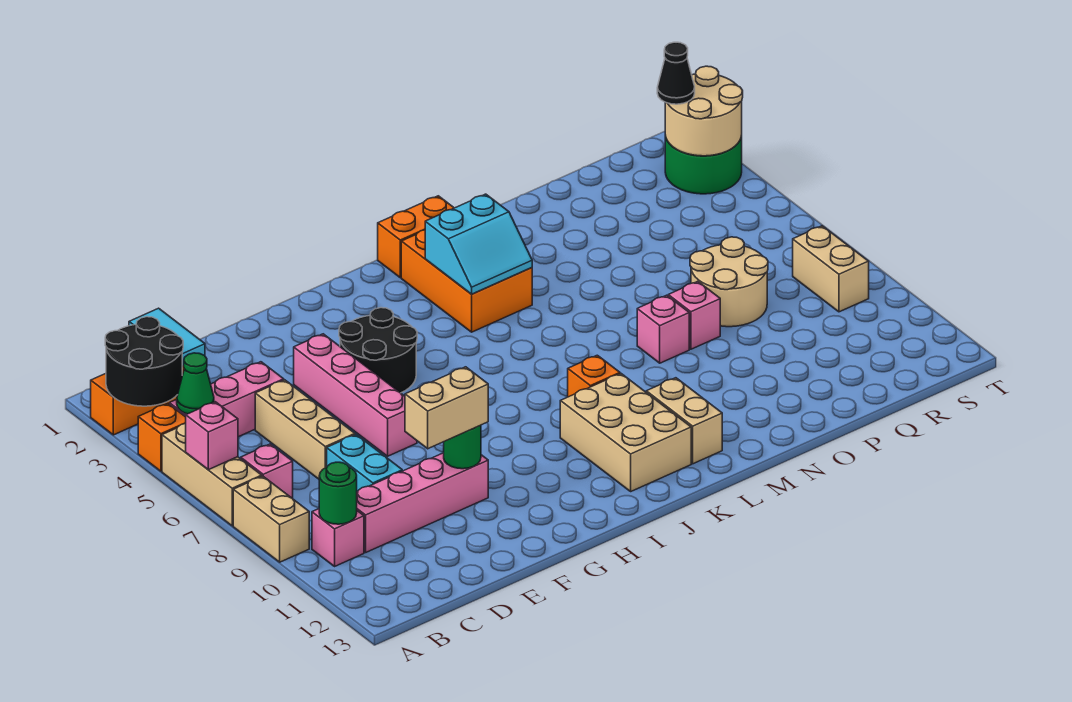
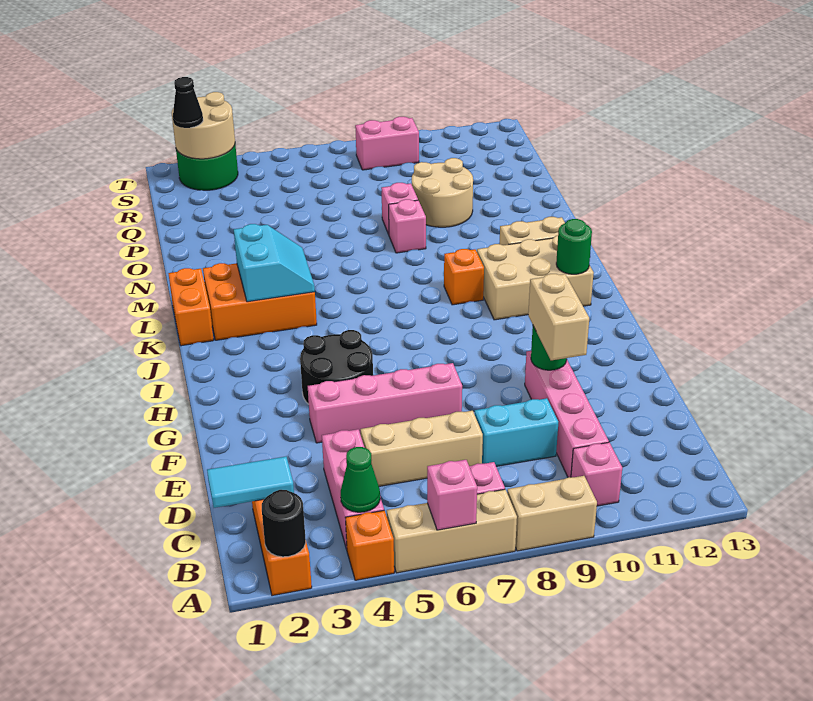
black 2x2 round brick [105,317,183,406] -> black 1x1 round brick [262,490,306,557]
green 1x1 round brick [319,462,357,524] -> green 1x1 round brick moved to [556,219,592,274]
tan 2x2 round brick [690,237,768,327] -> tan 2x2 round brick moved to [412,158,473,227]
tan 1x2 brick [793,226,869,312] -> pink 1x2 brick [355,117,419,170]

